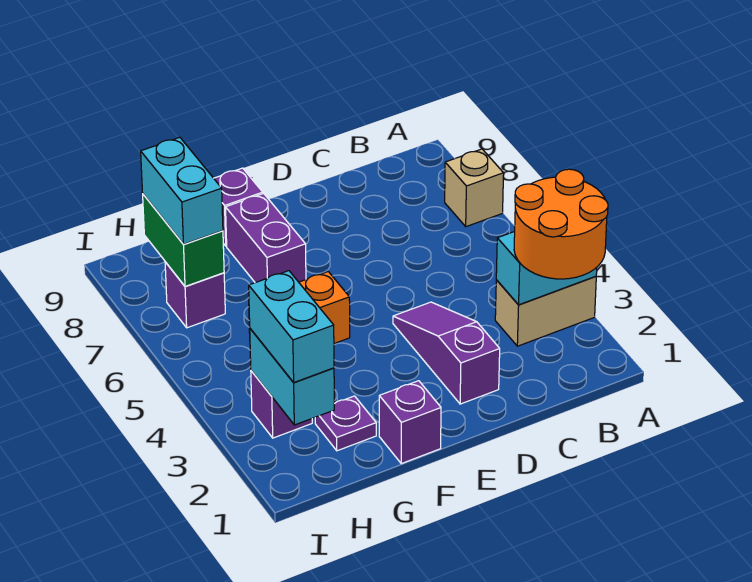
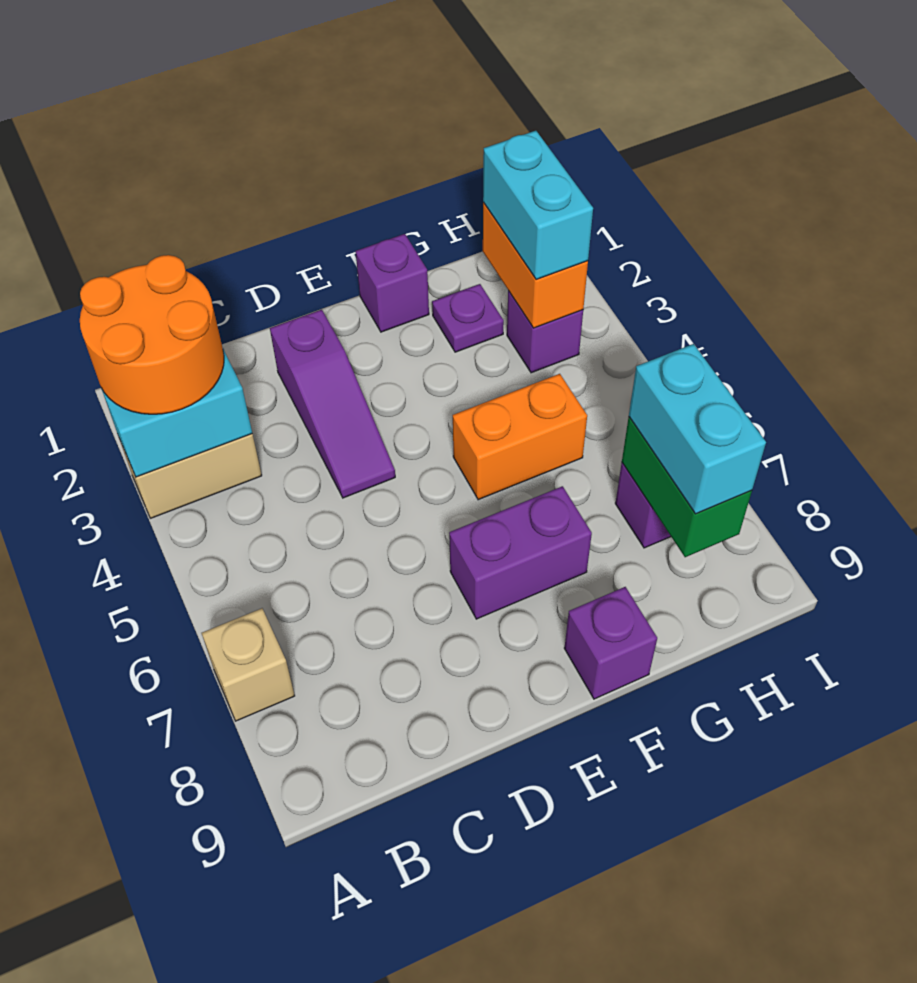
purple 1x2 brick [226,194,306,283] -> purple 1x2 brick turned to [449,486,592,619]
cyan 1x2 brick [250,329,334,425] -> orange 1x2 brick [483,203,588,328]

